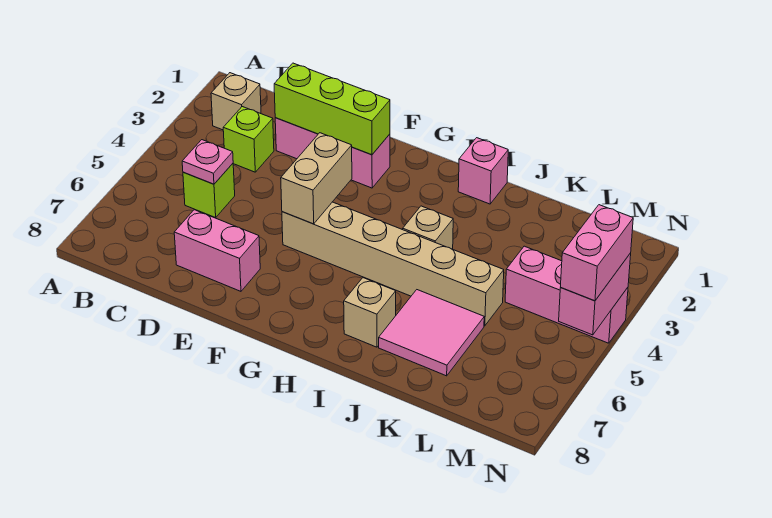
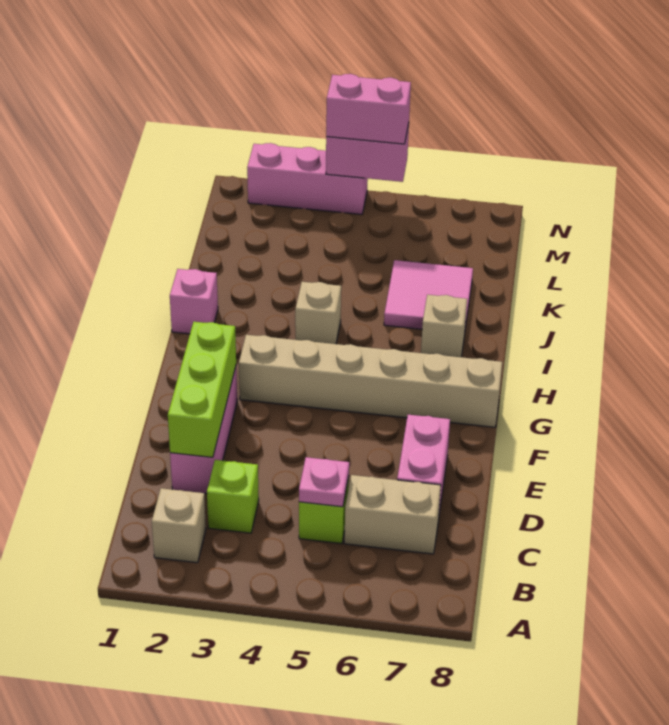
tan 1x2 brick [281,133,352,224] -> tan 1x2 brick moved to [344,475,441,554]
tan 1x6 brick [282,202,504,326] -> tan 1x6 brick turned to [239,335,502,427]
pink 1x3 brick [505,246,628,343] -> pink 1x3 brick turned to [247,143,368,214]

